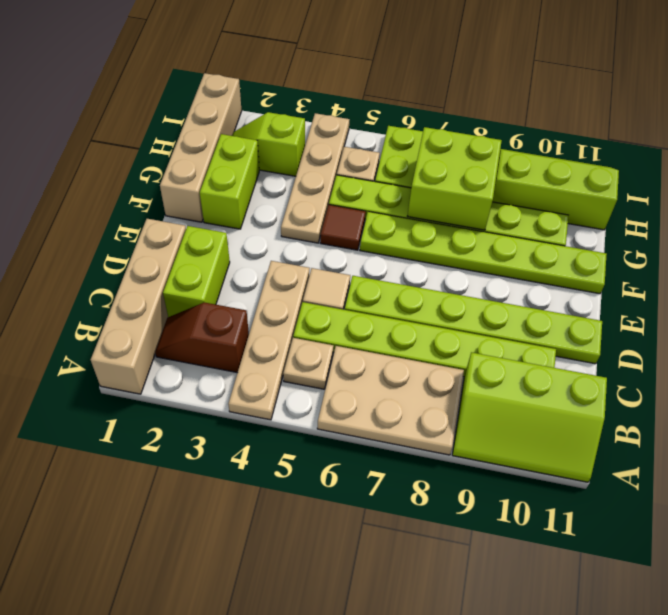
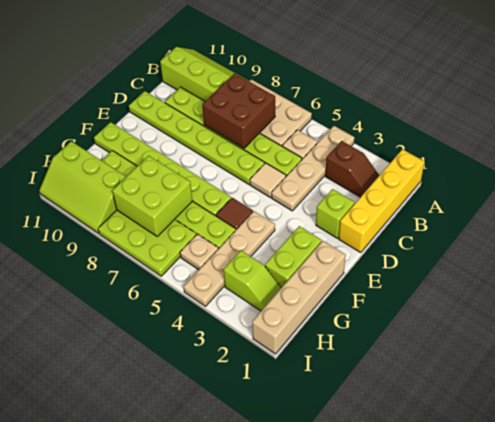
tan 1x4 brick [91,219,186,394] -> yellow 1x4 brick [339,149,425,253]
none -> brown 2x2 brick [202,74,275,148]
lime 1x2 brick [163,226,230,317] -> lime 1x1 brick [316,189,355,238]

